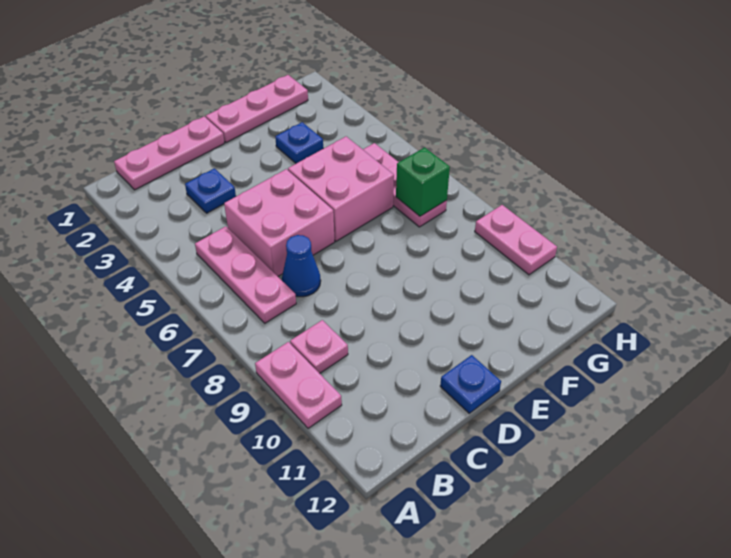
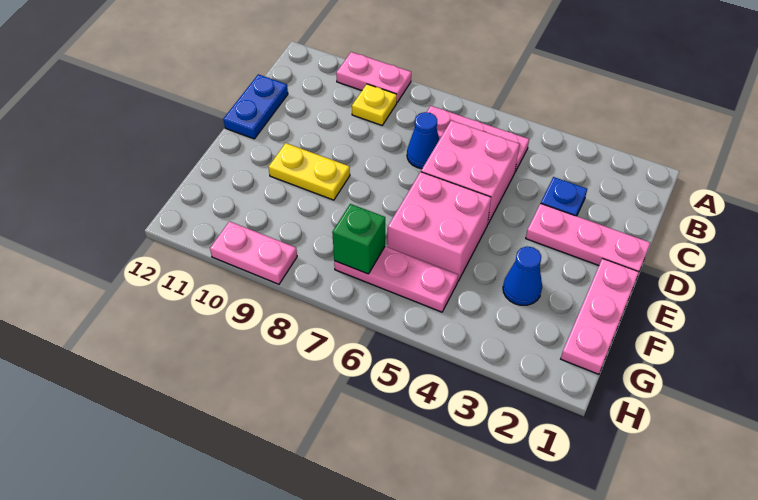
pink 1x3 plate [114,117,224,190] -> pink 1x3 plate turned to [526,203,650,272]
pink 1x1 plate [290,320,348,373] -> yellow 1x1 plate [352,84,397,125]
blue 1x1 plate [440,355,501,413] -> blue 1x2 plate [223,74,288,139]
none -> yellow 1x2 plate [269,143,350,200]
blue 1x1 plate [275,122,323,163] -> blue 1x1 cone [503,247,542,305]

